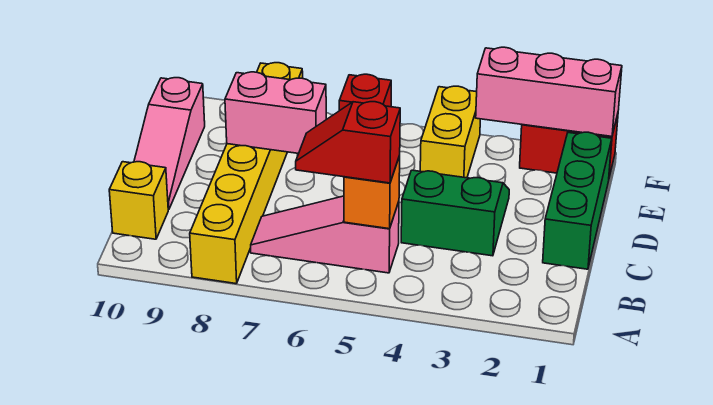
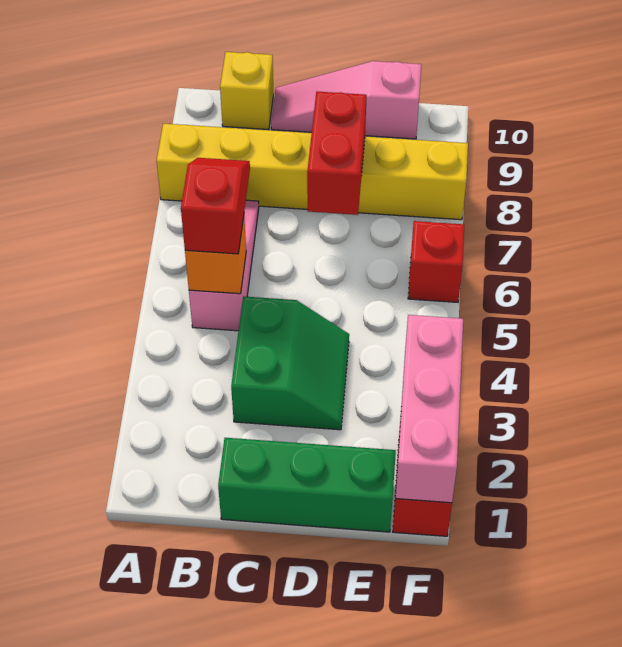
pink 1x2 brick [225,72,326,154] -> red 1x2 brick [307,92,367,215]
yellow 1x2 brick [420,86,480,178] -> none

